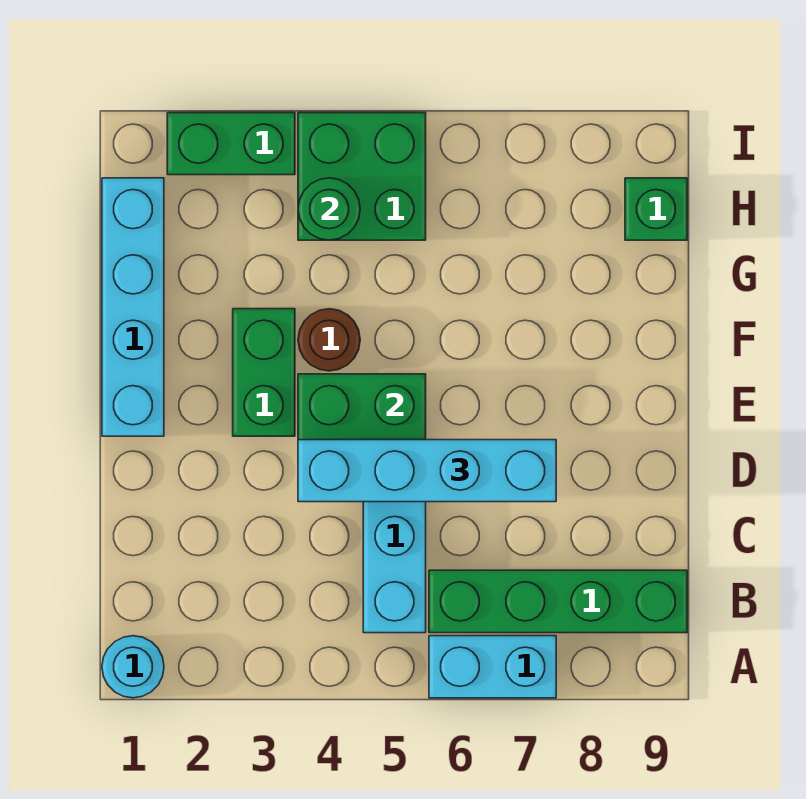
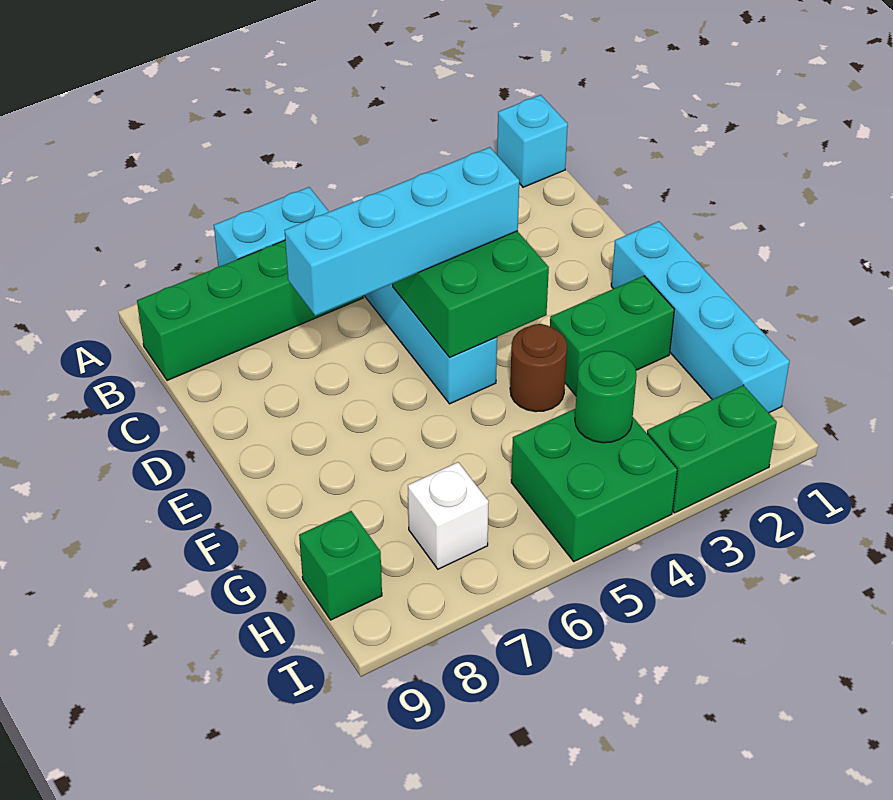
cyan 1x1 round brick [102,636,164,698] -> cyan 1x1 brick [497,95,568,187]
green 1x2 brick [233,309,295,436] -> green 1x2 brick turned to [550,276,674,395]
none -> white 1x1 brick [408,462,489,569]

